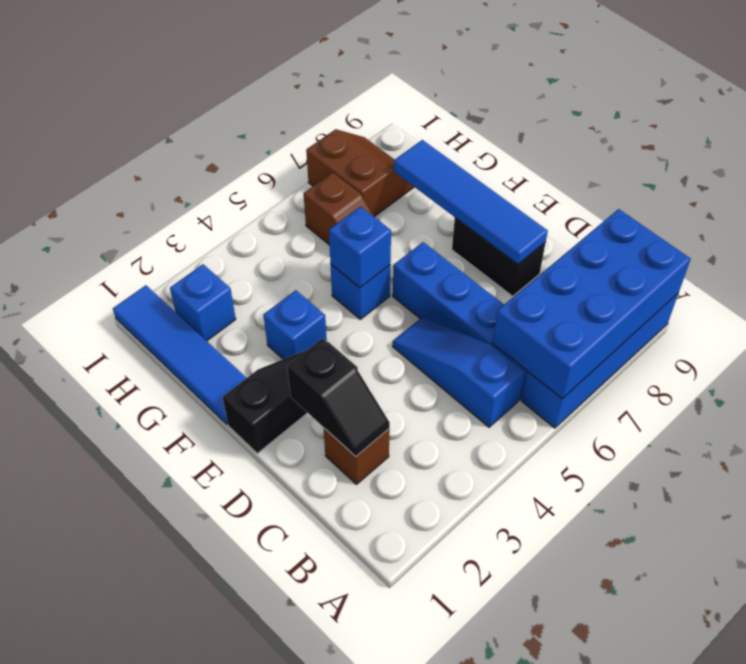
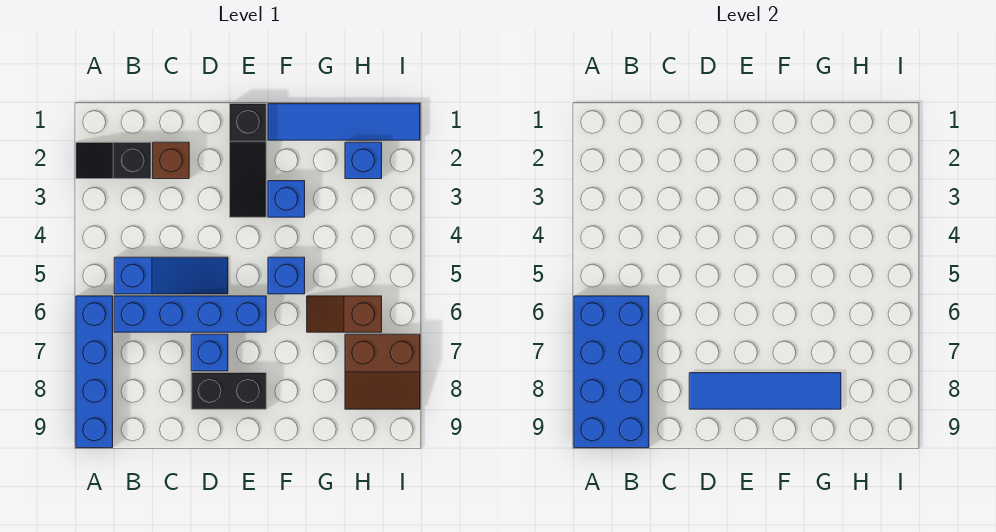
black 1x2 slope [287,338,390,456] -> black 1x2 slope moved to [76,142,151,179]
blue 1x1 brick [329,207,391,288] -> blue 1x1 brick moved to [191,334,228,371]

